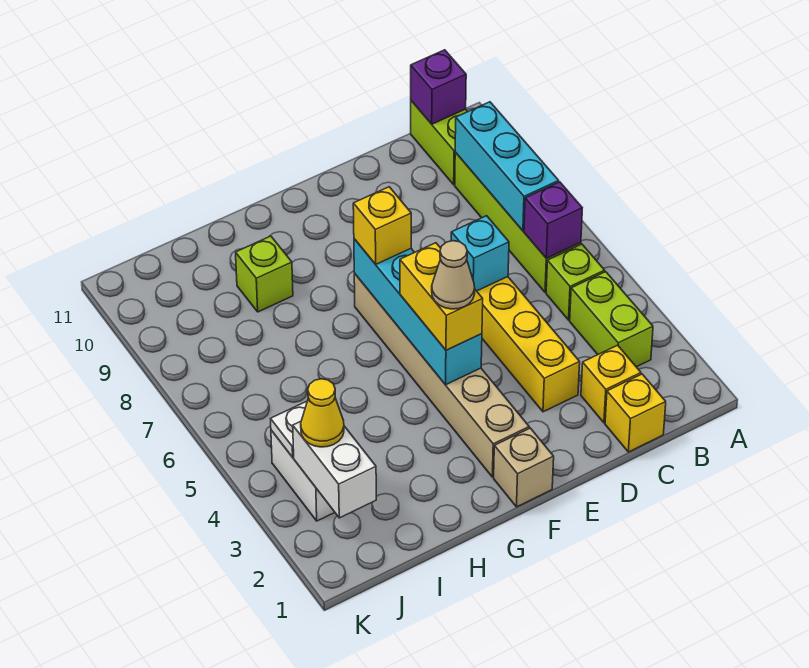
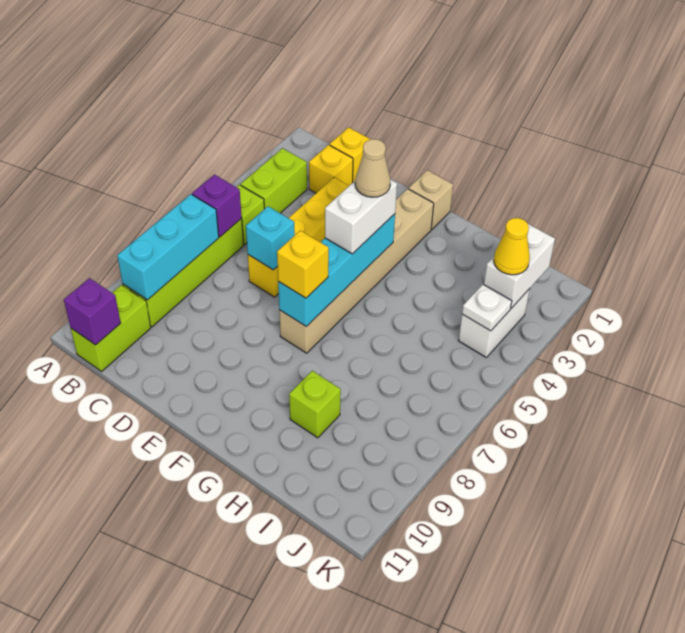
yellow 1x2 brick [400,243,483,350] -> white 1x2 brick [325,179,397,254]

